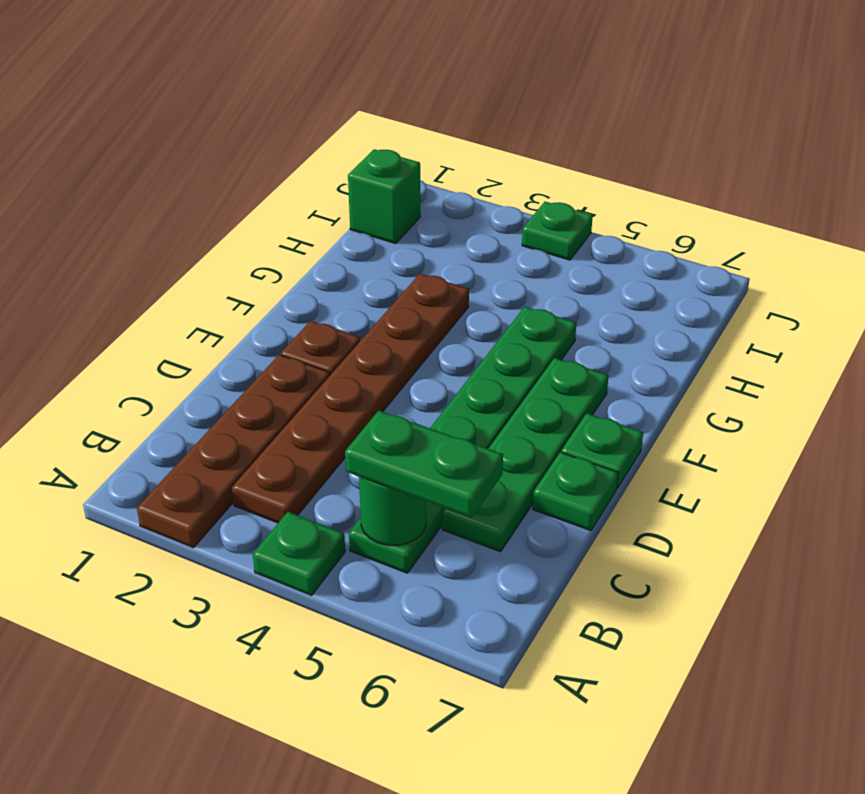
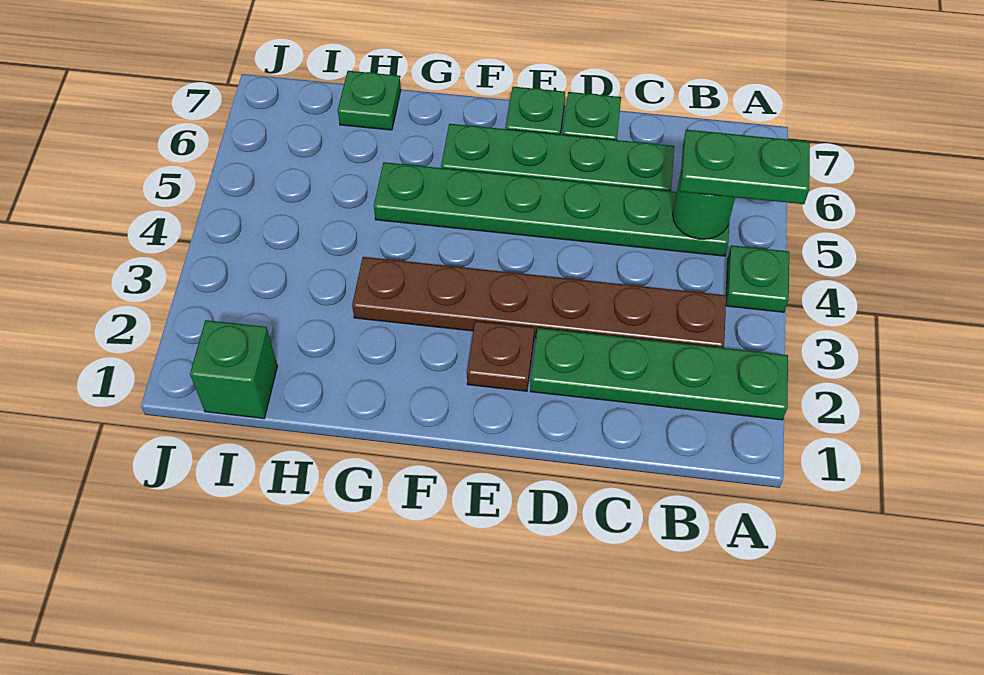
brown 1x4 plate [137,355,330,548] -> green 1x4 plate [530,328,788,420]
green 1x2 plate [345,411,503,518] -> green 1x2 plate turned to [680,130,810,204]
green 1x1 plate [522,202,593,260] -> green 1x1 plate moved to [338,71,401,130]

